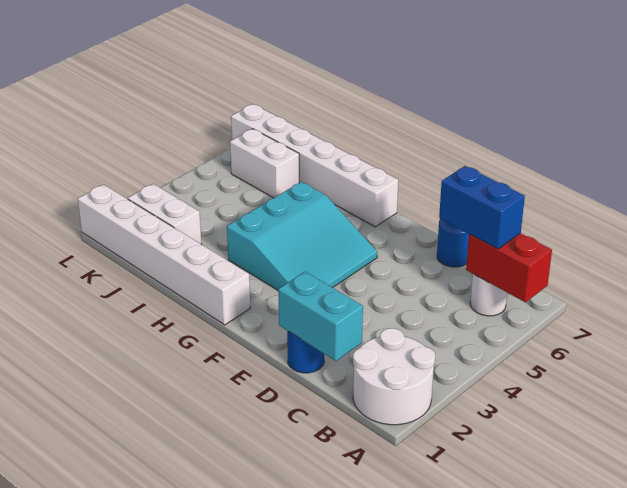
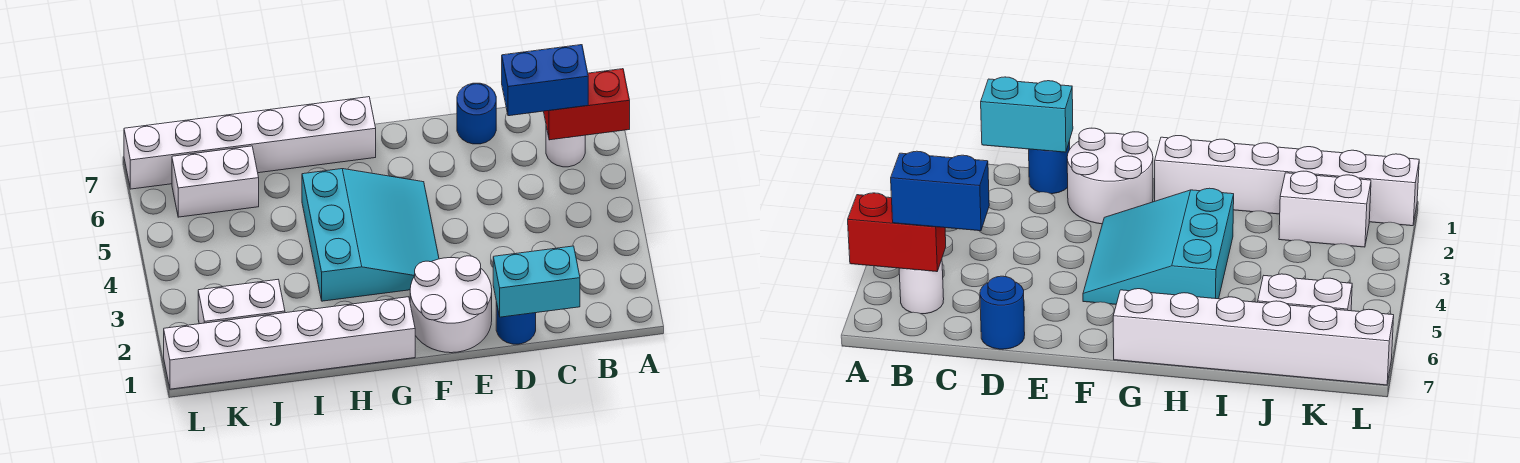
white 2x2 round brick [353,328,435,425] -> white 2x2 round brick moved to [410,256,492,353]

